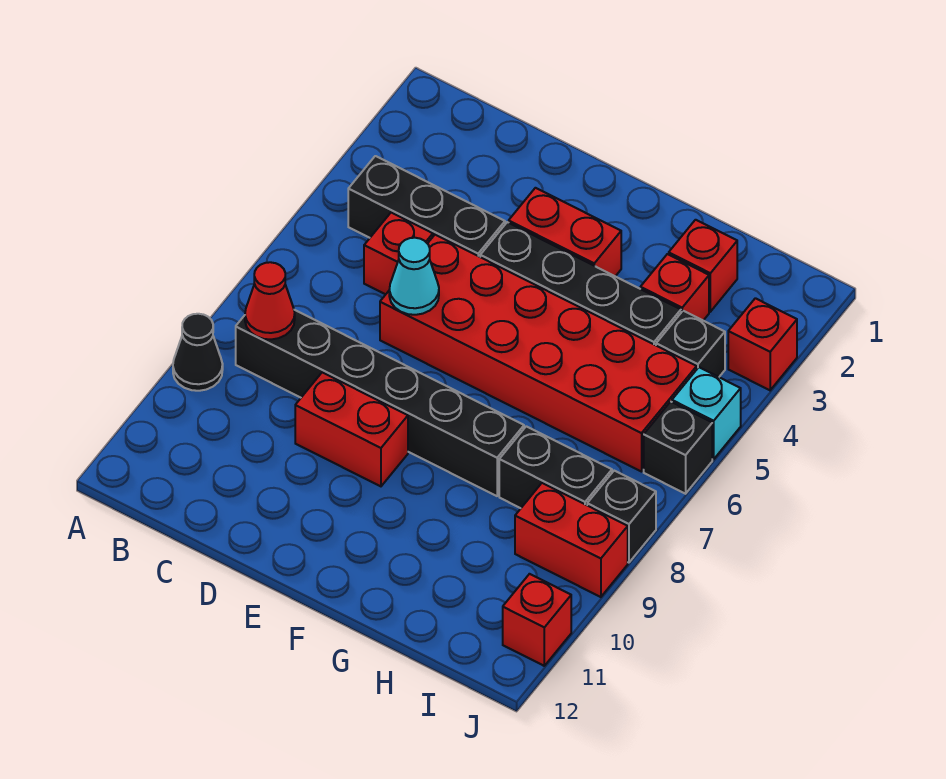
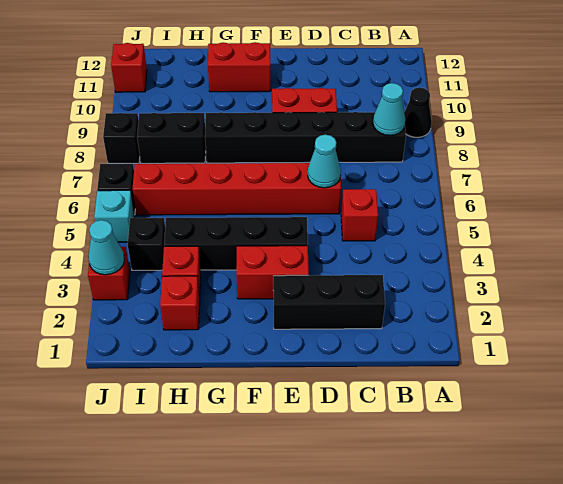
black 1x3 brick [348,156,505,257] -> black 1x3 brick moved to [273,275,385,329]
red 1x1 cone [245,262,295,339] -> cyan 1x1 cone [373,83,405,135]
red 2x6 brick [380,235,697,472] -> red 1x6 brick [133,163,341,215]
red 1x2 brick [515,483,628,597] -> red 1x2 brick moved to [208,42,271,92]
none -> cyan 1x1 cone [88,220,124,275]

